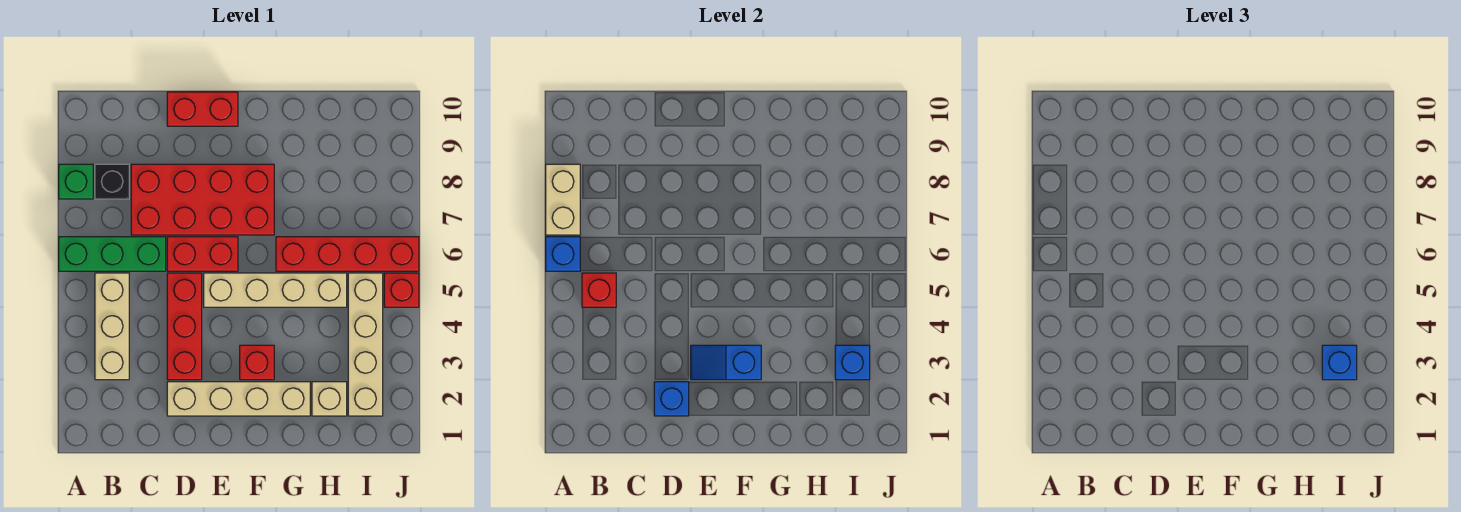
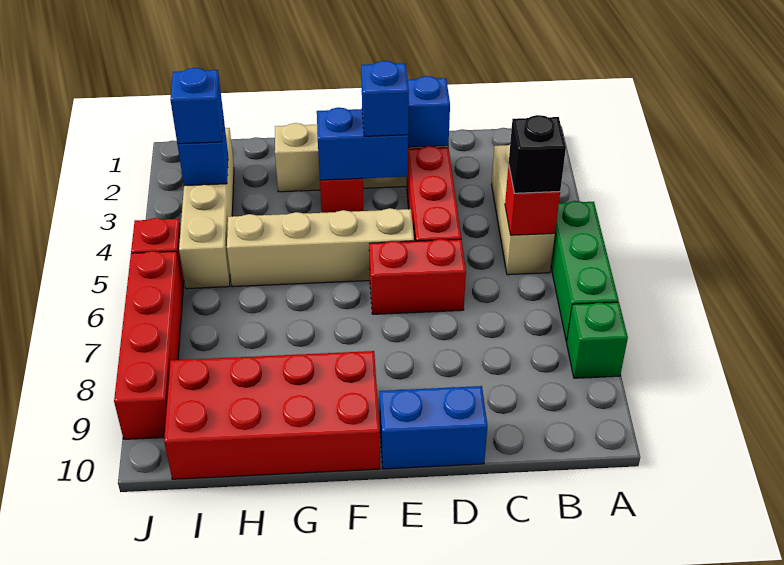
green 1x3 brick [59,237,166,271] -> green 1x3 brick turned to [551,201,619,341]
blue 1x1 brick [546,237,580,271] -> blue 1x1 brick moved to [361,61,409,136]
tan 1x2 brick [546,164,580,235] -> none
black 1x1 brick [95,164,129,199] -> black 1x1 brick moved to [509,115,566,193]
red 2x4 brick [131,164,274,235] -> red 2x4 brick moved to [164,351,380,479]
red 1x2 brick [167,92,238,126] -> blue 1x2 brick [379,386,488,469]
blue 1x2 slope [691,345,761,380] -> blue 1x2 brick [317,107,408,180]
red 1x4 brick [276,237,419,271] -> red 1x4 brick turned to [114,251,183,439]
tan 1x1 brick [312,382,347,416] -> none

